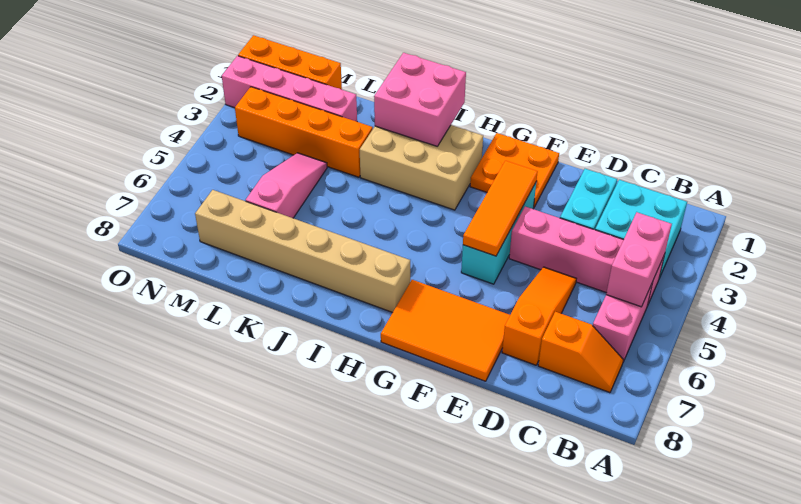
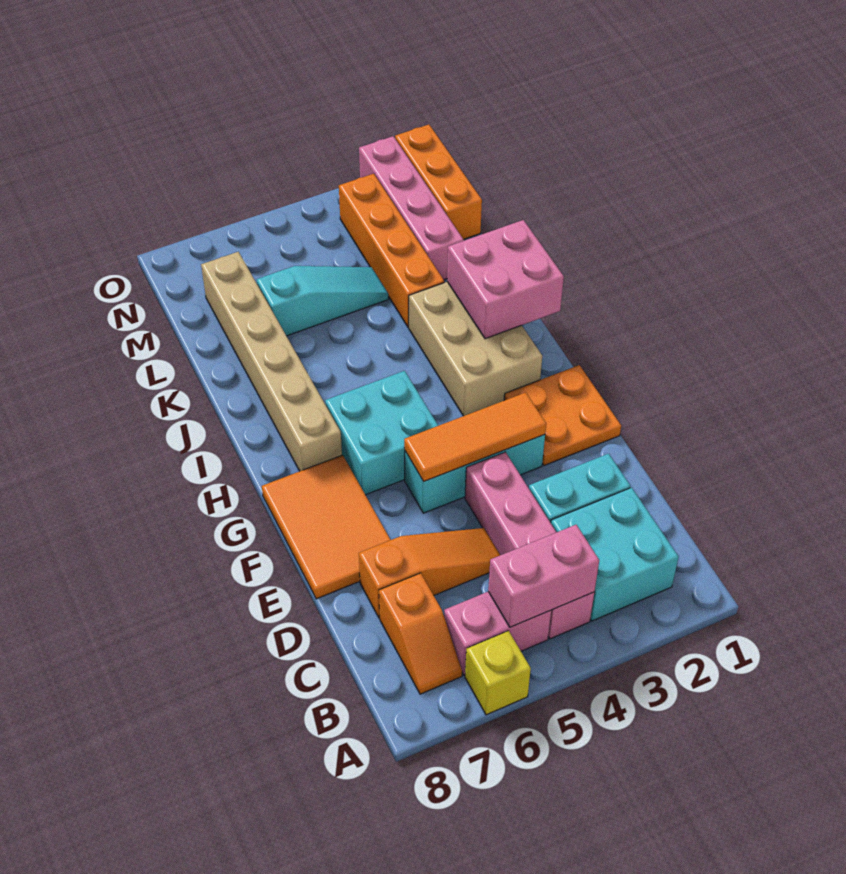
none -> yellow 1x1 brick [465,631,531,715]
none -> cyan 2x2 brick [325,371,438,495]
pink 1x3 slope [246,153,327,218] -> cyan 1x3 slope [257,266,388,336]

